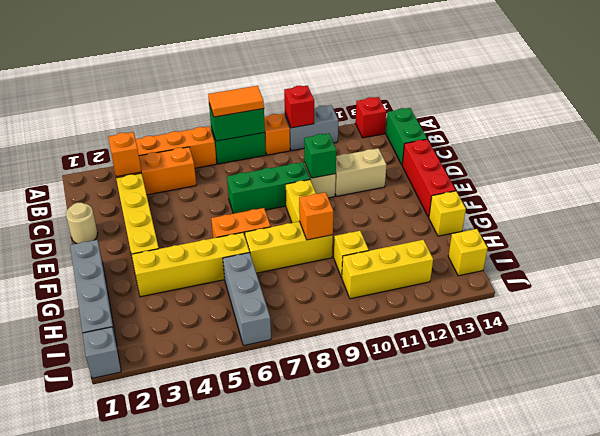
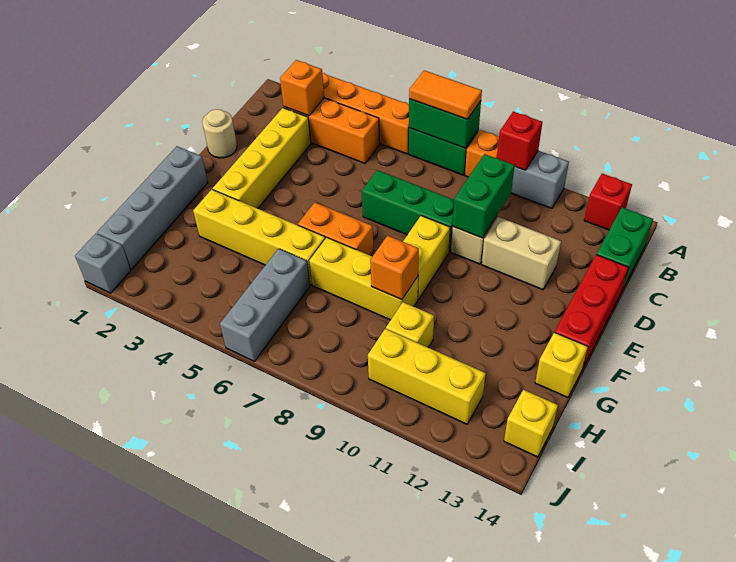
green 1x1 brick [304,133,336,178] -> green 1x2 brick [453,154,515,238]

